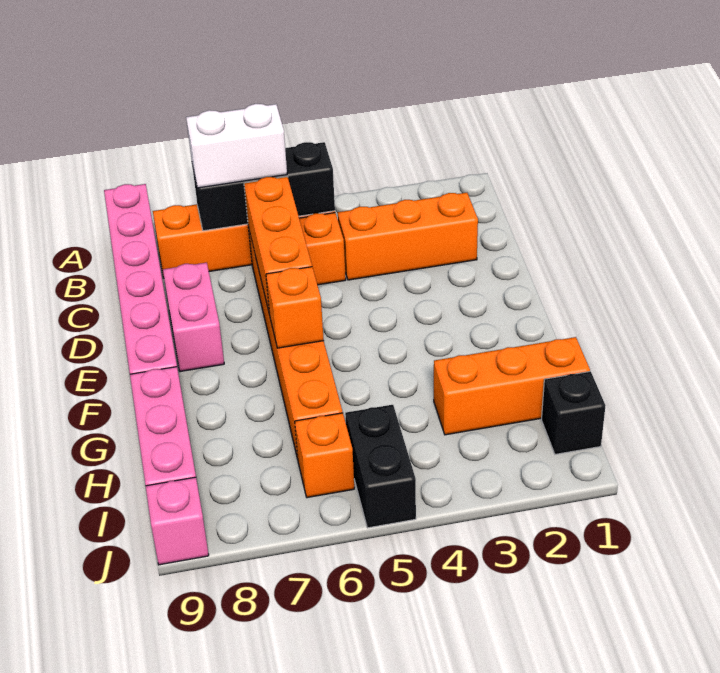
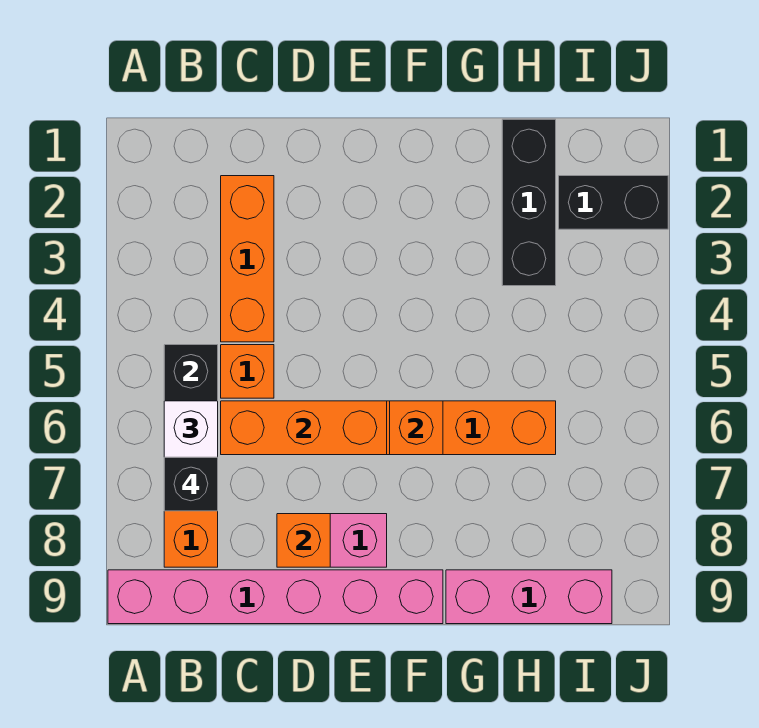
orange 1x3 brick [434,337,590,435] -> black 1x3 brick [502,119,556,286]
black 1x1 brick [542,371,606,454] -> black 1x1 brick moved to [164,457,218,511]
black 1x2 brick [345,405,416,528] -> black 1x2 brick moved to [559,176,668,229]
orange 1x1 brick [295,413,354,498] -> orange 1x1 brick moved to [277,514,330,567]
pink 1x1 brick [146,477,209,565] -> none

